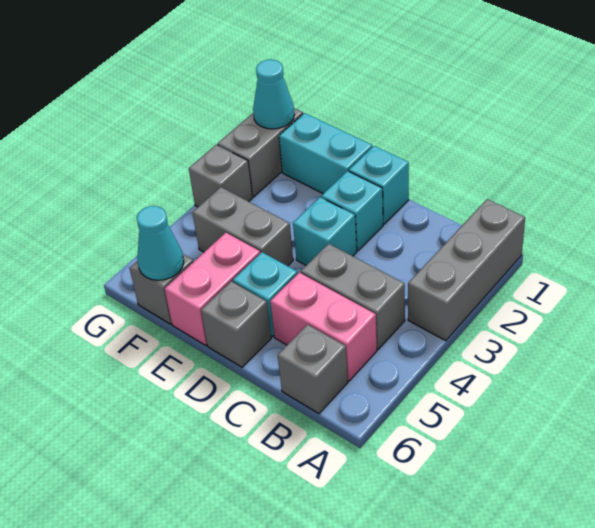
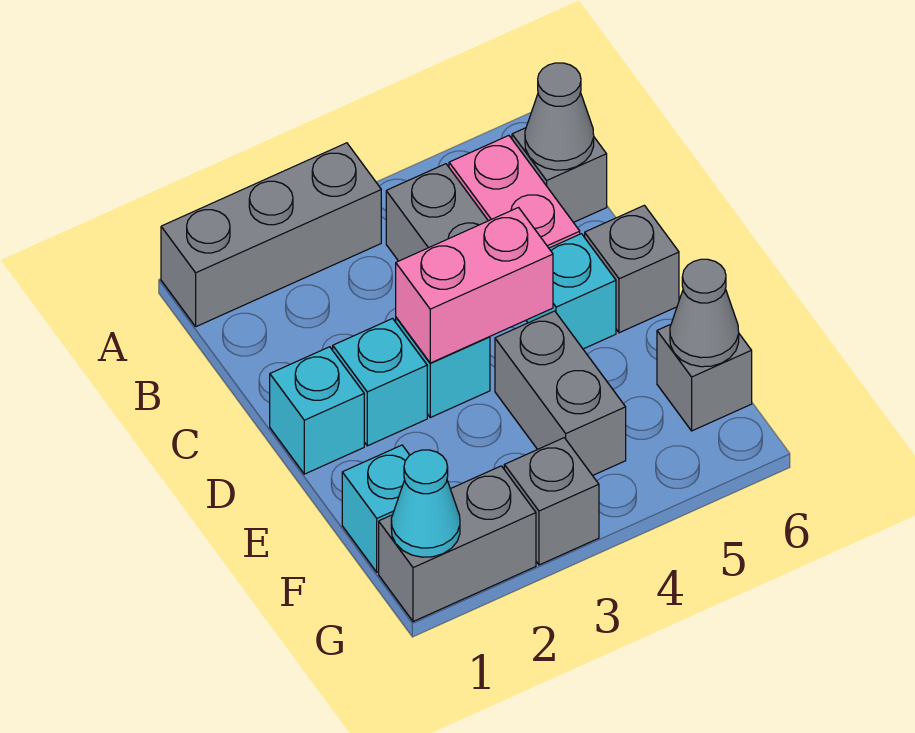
none -> grey 1x1 cone [525,63,594,170]
cyan 1x2 brick [279,113,372,194] -> cyan 1x1 brick [342,445,410,572]
pink 1x2 brick [165,233,260,345] -> pink 1x2 brick moved to [396,208,553,363]
cyan 1x1 cone [137,206,184,280] -> grey 1x1 cone [670,259,739,367]

